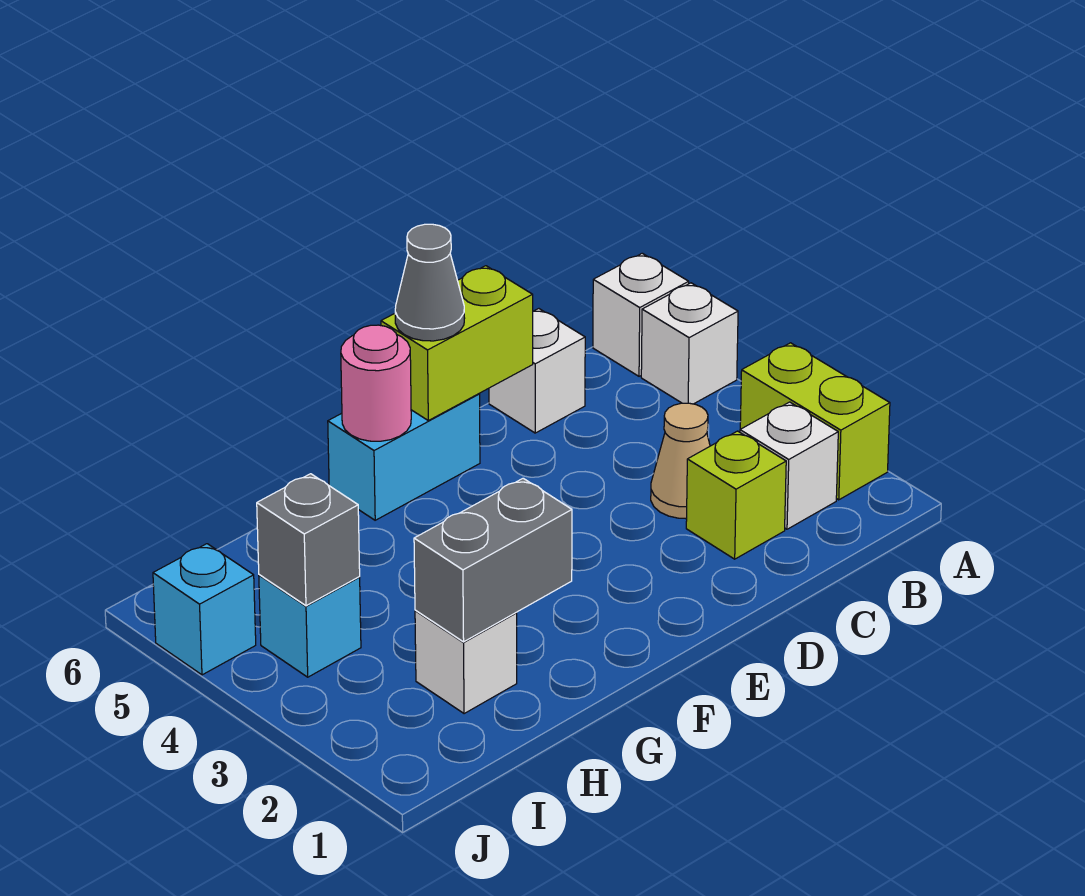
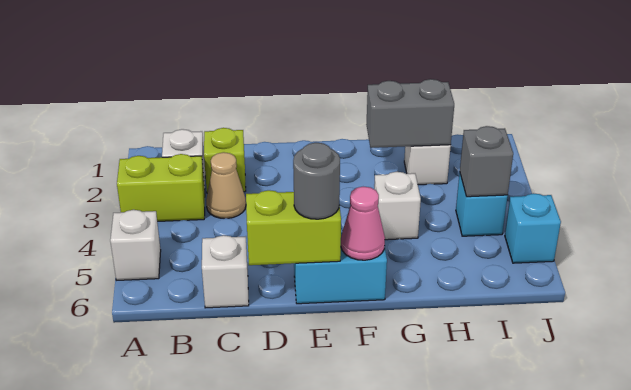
lime 1x2 brick [740,343,890,500] -> lime 1x2 brick turned to [117,154,205,221]
white 1x1 brick [593,253,689,376] -> white 1x1 brick moved to [374,172,421,240]
grey 1x1 cone [395,224,465,341] -> grey 1x1 round brick [293,143,340,219]
pink 1x1 round brick [341,325,411,441] -> pink 1x1 cone [341,187,385,260]

